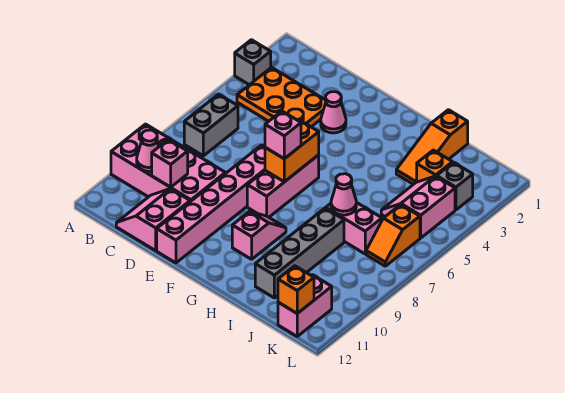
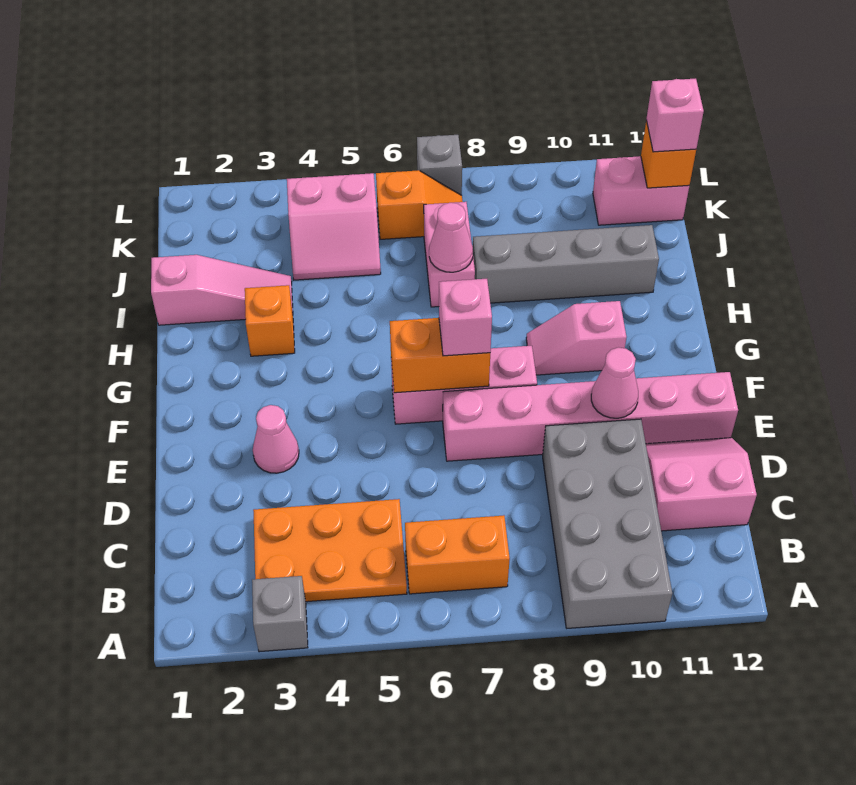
pink 2x4 brick [111,124,225,202] -> grey 2x4 brick [543,419,672,628]
orange 2x3 plate [237,67,326,127] -> orange 2x3 plate turned to [253,499,407,602]
grey 1x2 brick [184,94,238,156] -> orange 1x2 brick [405,515,510,594]
pink 1x1 cone [137,130,159,171] -> pink 1x1 cone moved to [591,347,638,418]
pink 1x1 brick [152,140,188,187] -> pink 1x1 brick moved to [646,79,704,152]
pink 2x2 slope [116,189,190,251] -> pink 2x2 slope turned to [646,438,757,531]
orange 1x3 slope [396,110,468,184] -> pink 1x3 slope [151,255,293,325]
orange 1x1 brick [417,150,453,182] -> orange 1x1 brick moved to [245,285,295,356]
grey 1x1 brick [437,162,473,210] -> grey 1x1 brick moved to [417,135,462,195]

